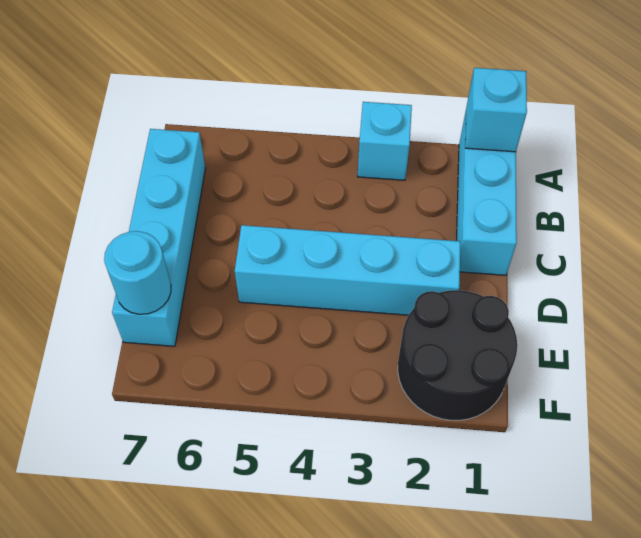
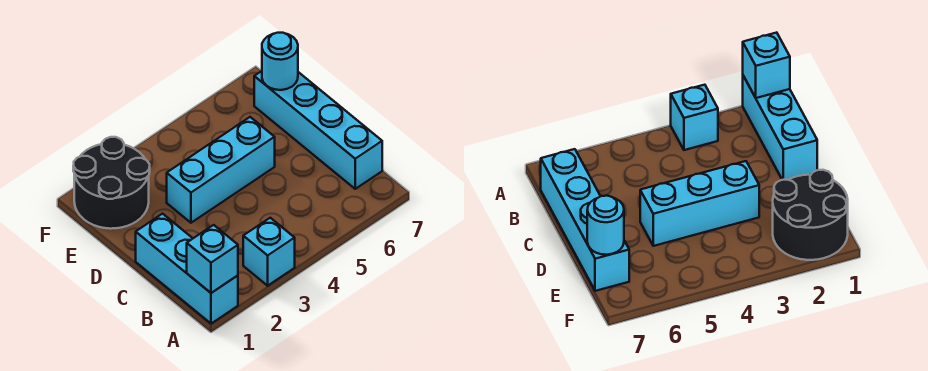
cyan 1x4 brick [235,225,460,315] -> cyan 1x3 brick [167,117,275,223]

